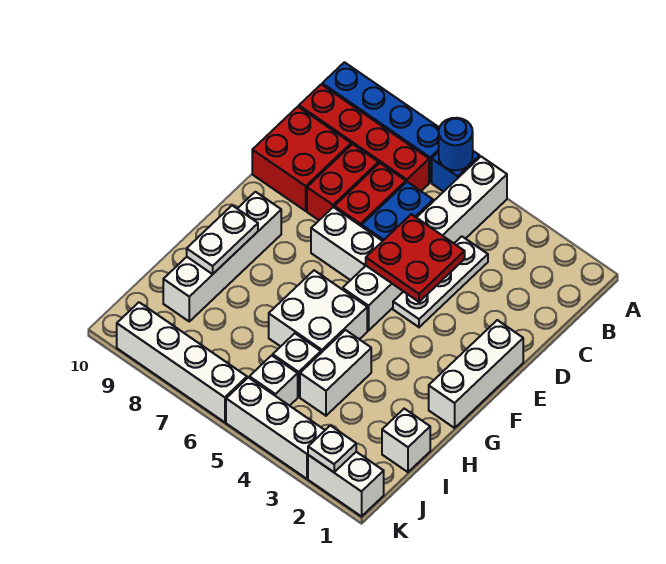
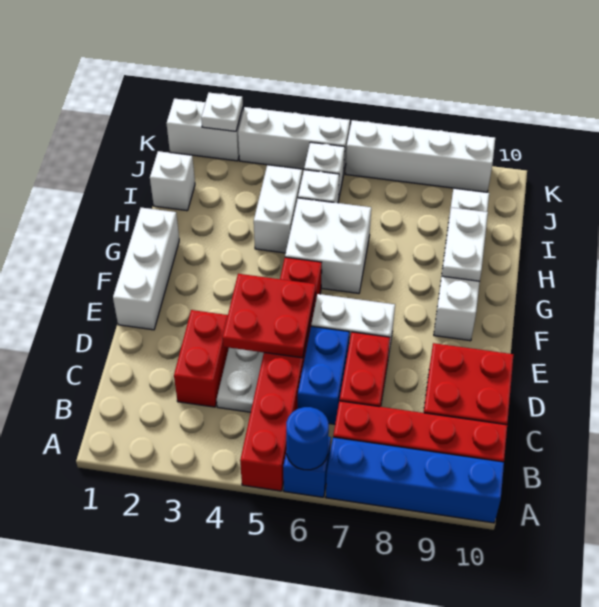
white 1x6 brick [343,157,507,331] -> red 1x6 brick [240,257,322,491]
red 1x2 brick [307,144,378,220] -> red 1x2 brick moved to [174,310,229,407]

